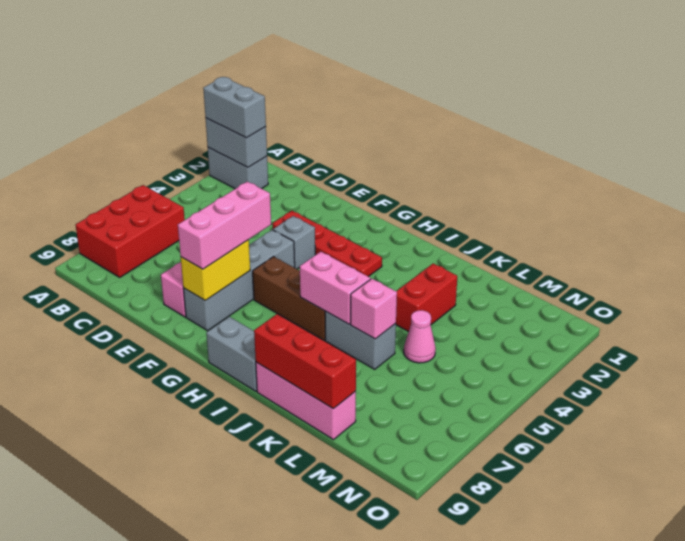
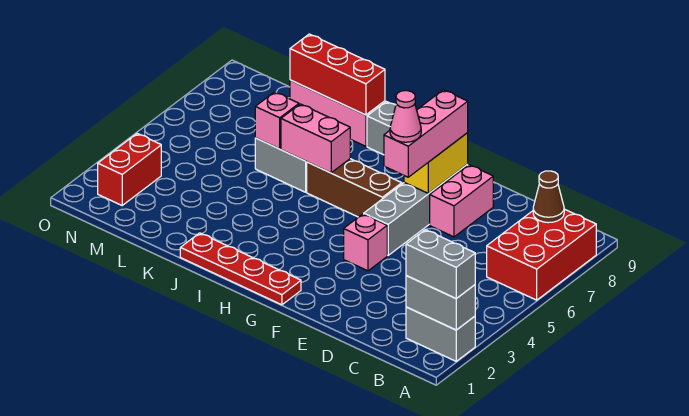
none -> brown 1x1 cone [533,171,564,223]
red 1x4 plate [272,211,382,277] -> red 1x4 plate moved to [180,233,301,305]
grey 1x1 brick [273,216,315,269] -> pink 1x1 brick [344,214,387,271]
red 1x2 brick [396,263,457,332] -> red 1x2 brick moved to [98,134,161,205]
pink 1x1 cone [404,310,436,363] -> pink 1x1 cone moved to [390,91,421,142]

